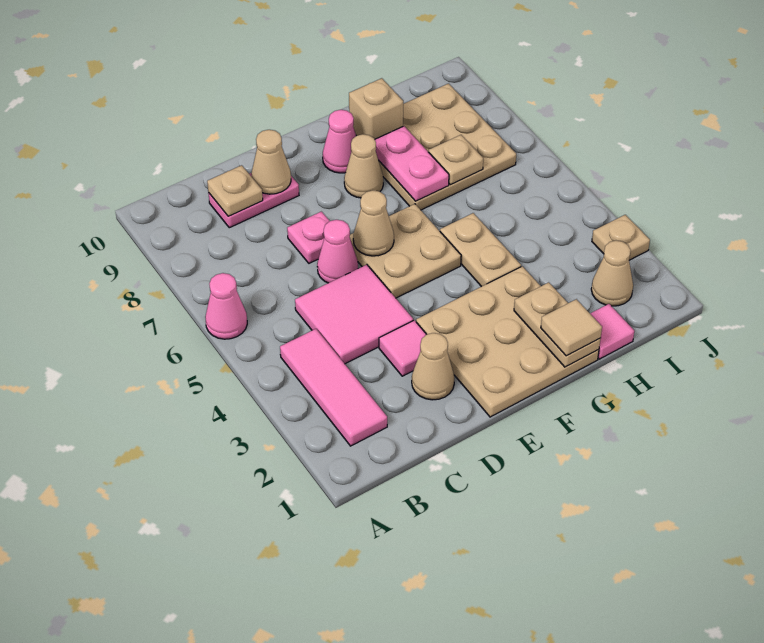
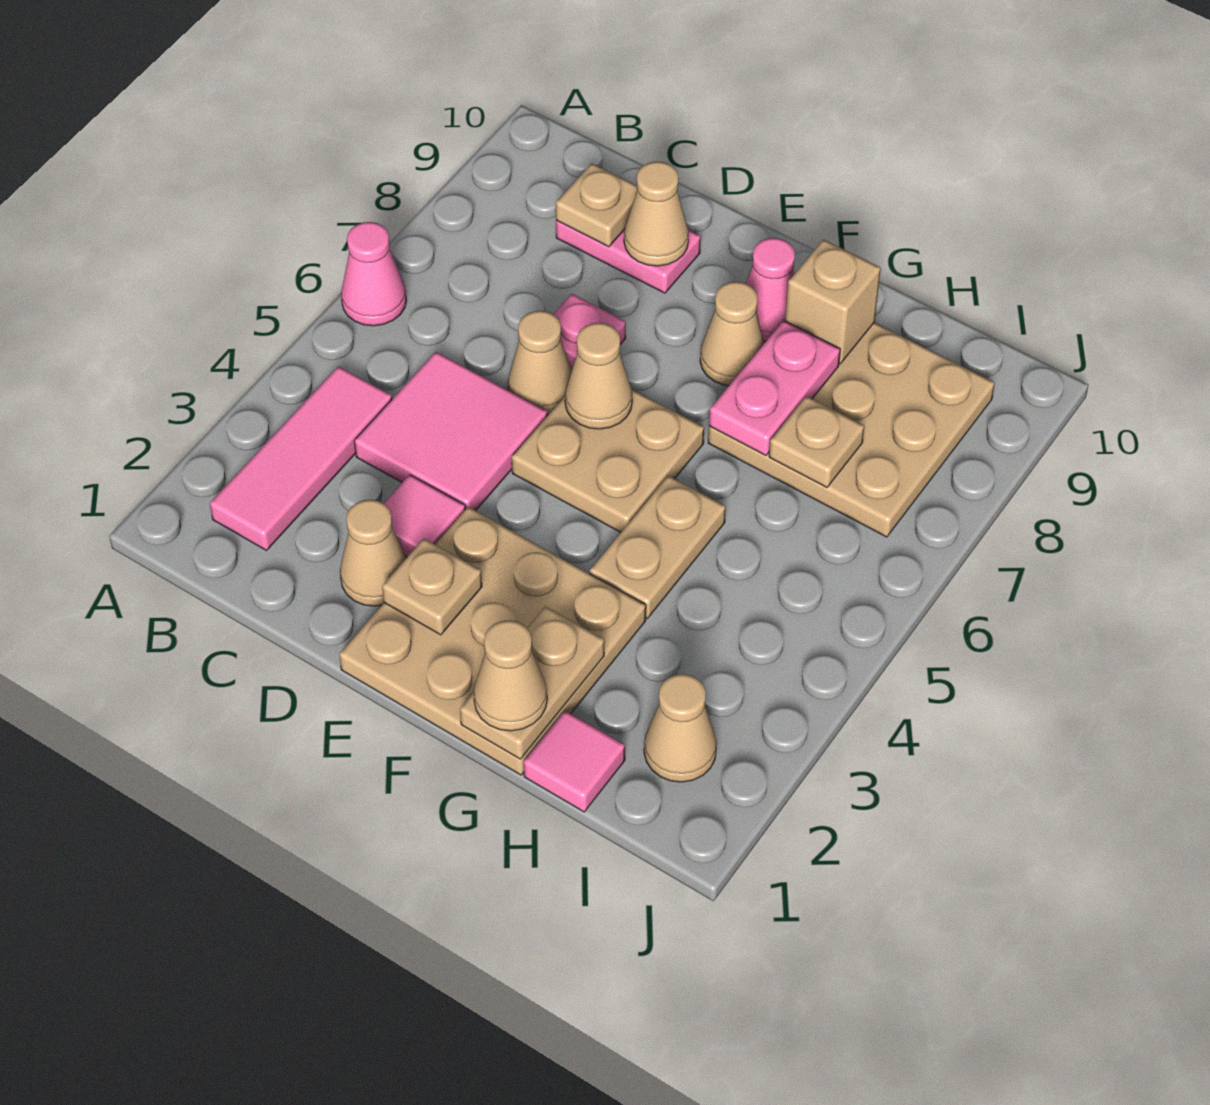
pink 1x1 cone [317,220,358,283] -> tan 1x1 cone [508,311,572,415]
tan 1x1 tile [541,299,602,356] -> tan 1x1 cone [474,620,547,731]
tan 1x1 plate [592,215,650,260] -> tan 1x1 plate moved to [382,539,482,635]

